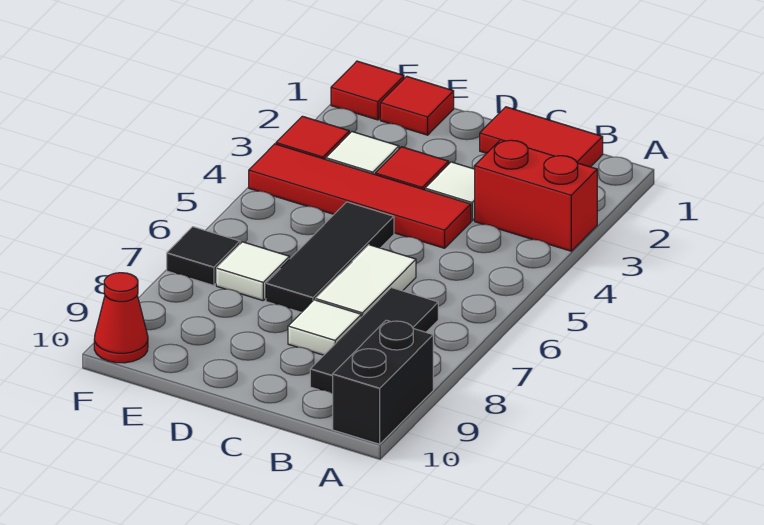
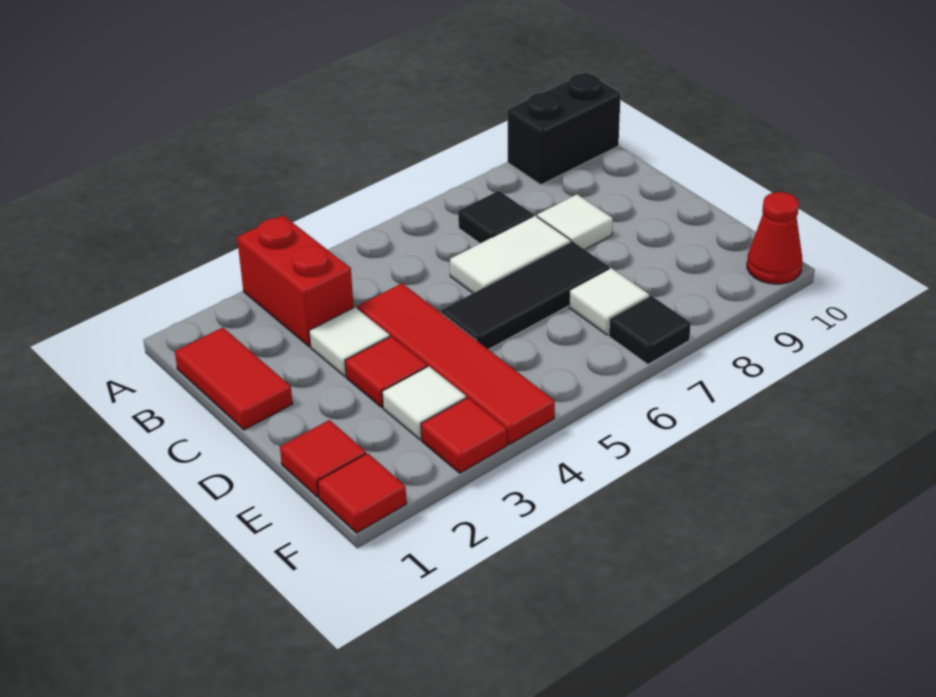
black 1x3 tile [310,288,438,393] -> black 1x1 tile [458,191,533,243]

